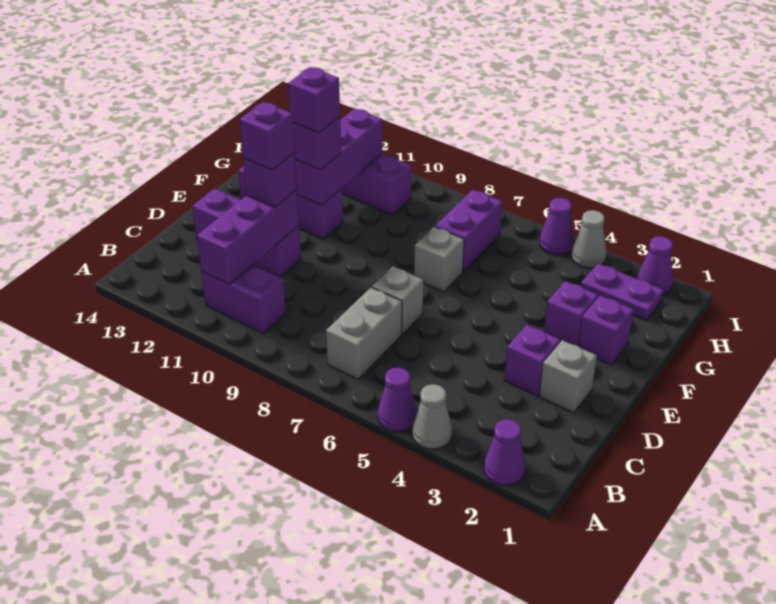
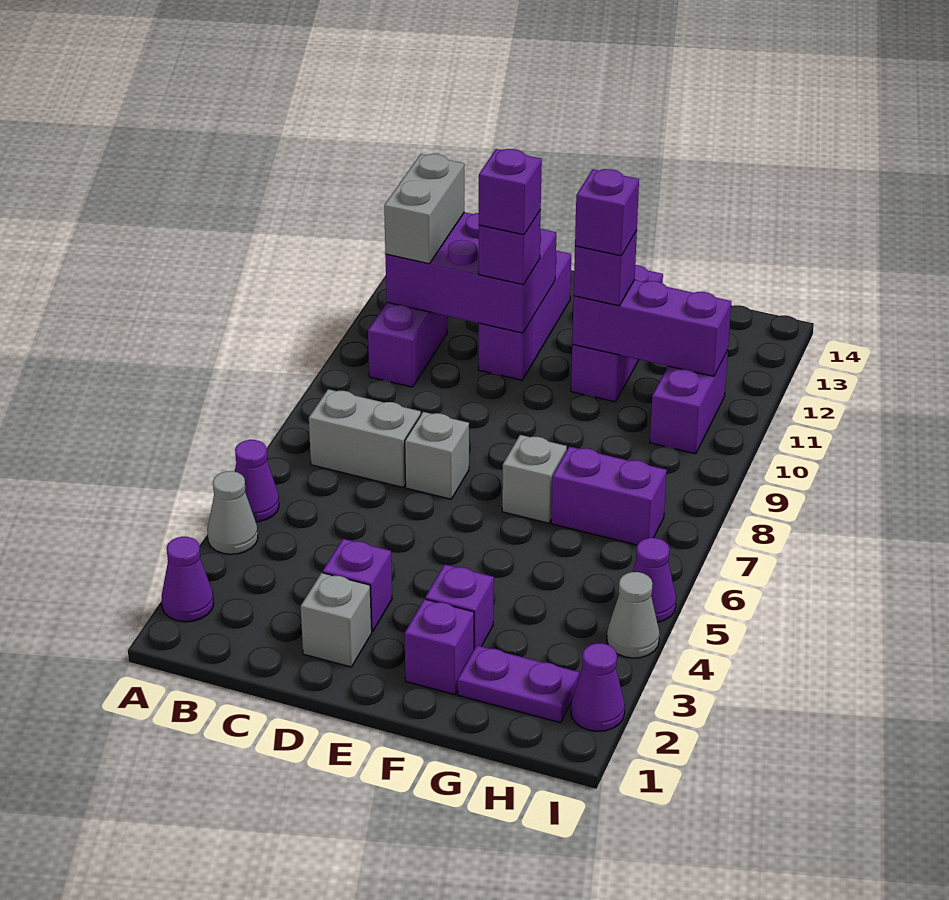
purple 1x3 brick [197,190,299,284] -> purple 2x3 brick [385,212,556,333]
none -> grey 1x2 brick [384,154,464,264]
purple 1x2 plate [581,263,664,321] -> purple 1x2 plate turned to [457,645,579,723]

